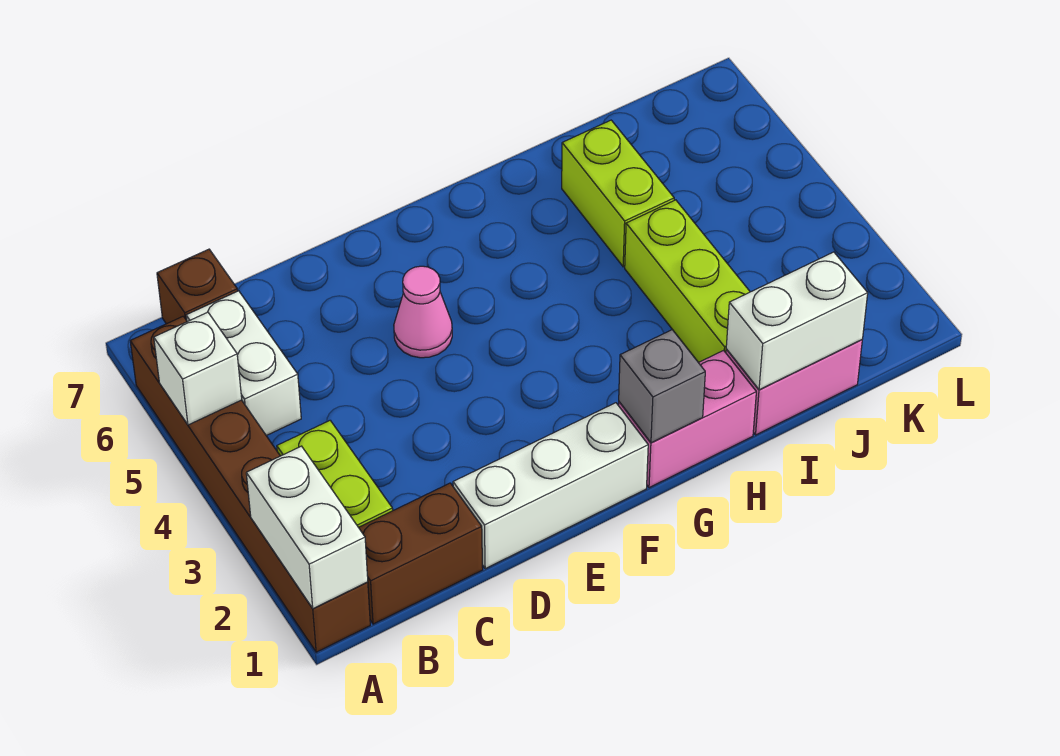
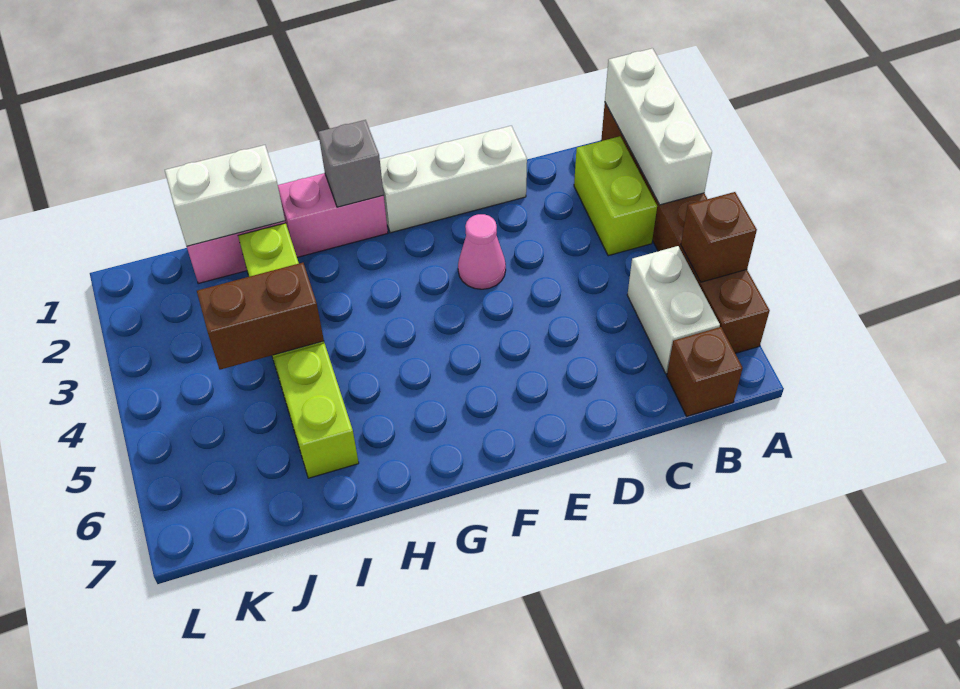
white 1x2 brick [246,446,368,608] -> white 1x3 brick [605,48,712,205]
white 1x1 brick [154,312,242,425] -> brown 1x1 brick [681,192,757,282]
brown 1x2 brick [359,483,483,624] -> brown 1x2 brick moved to [197,263,324,370]
pink 1x1 cone [394,266,452,358] -> pink 1x1 cone moved to [458,214,506,289]

